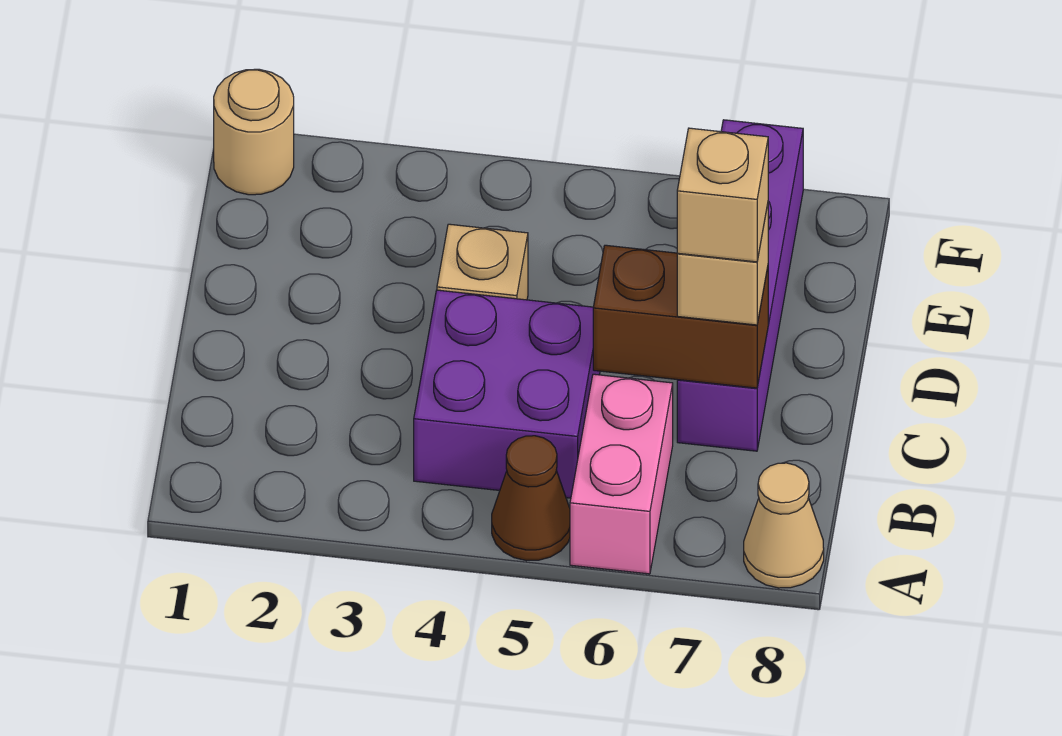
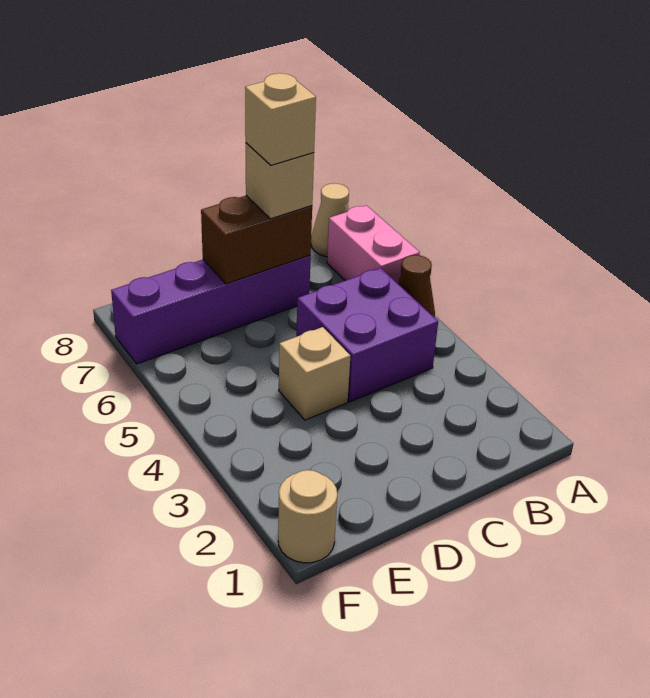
pink 1x2 brick [570,374,673,574] -> pink 1x2 brick turned to [327,205,420,283]
brown 1x2 brick [593,245,768,388] -> brown 1x2 brick turned to [201,196,312,284]

